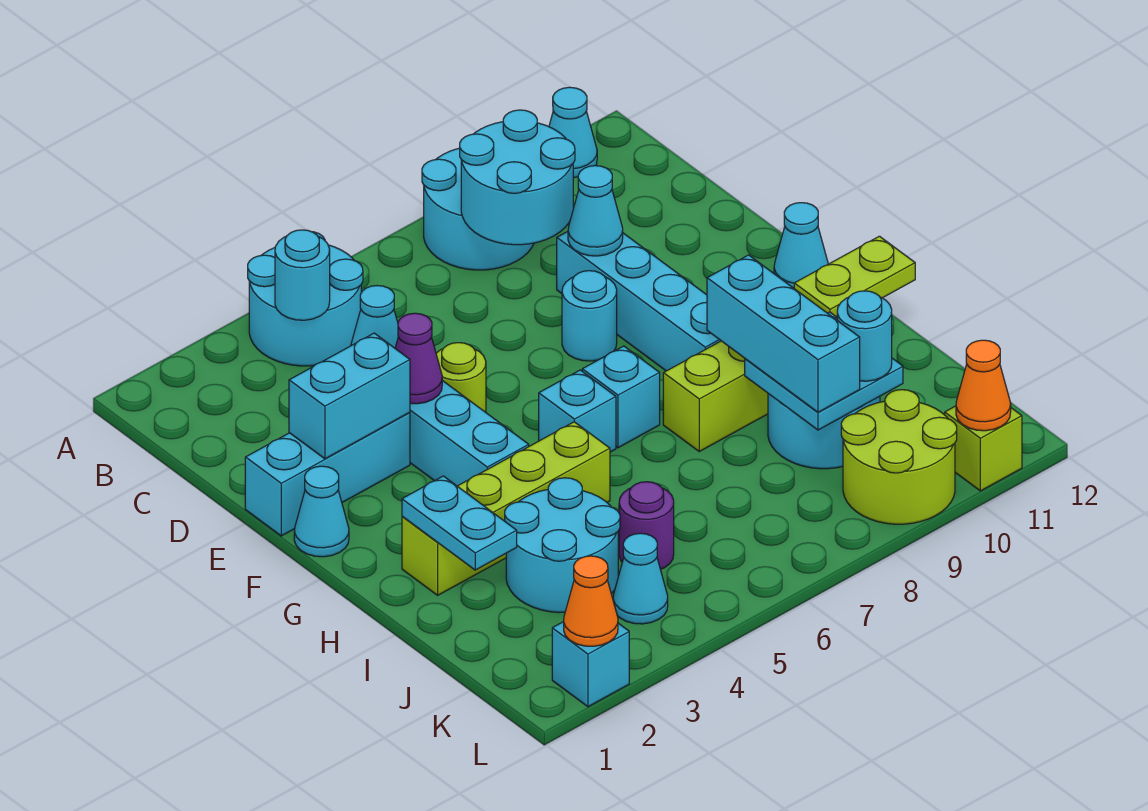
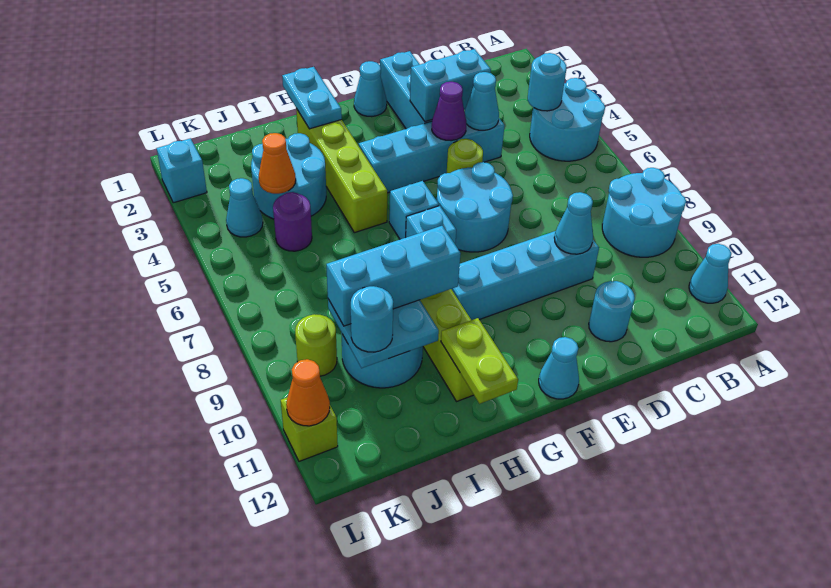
cyan 2x2 round brick [460,110,575,245] -> cyan 2x2 round brick moved to [437,162,513,252]
cyan 1x2 brick [289,333,410,459] -> cyan 1x2 brick turned to [410,49,491,122]
cyan 1x1 round brick [562,271,617,361] -> cyan 1x1 round brick moved to [589,281,635,342]
cyan 1x2 plate [402,476,517,570] -> cyan 1x2 plate turned to [282,67,342,129]
lime 2x2 round brick [841,390,957,524] -> lime 1x1 round brick [295,314,337,376]
orange 1x1 cone [564,556,618,646] -> orange 1x1 cone moved to [259,133,296,194]

